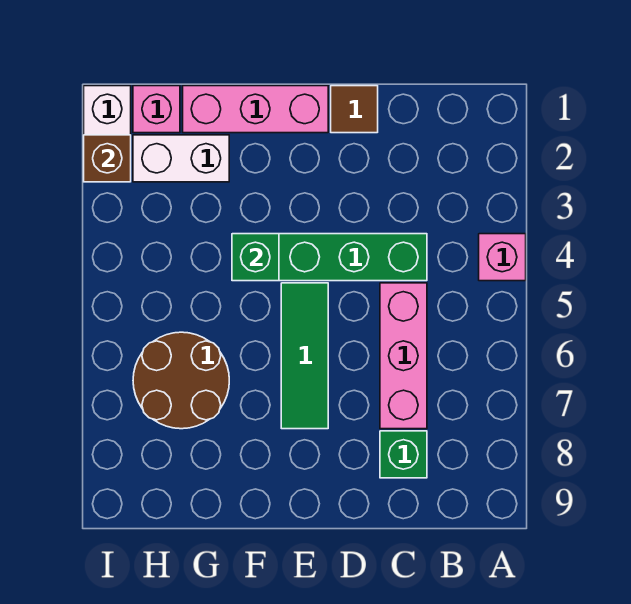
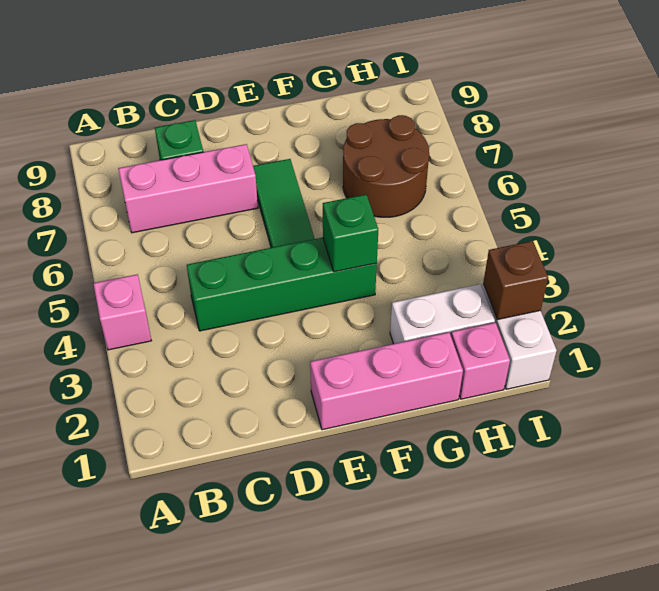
pink 1x3 brick [380,283,427,429] -> pink 1x3 brick turned to [118,144,258,233]
brown 1x1 tile [331,86,378,133] -> none

